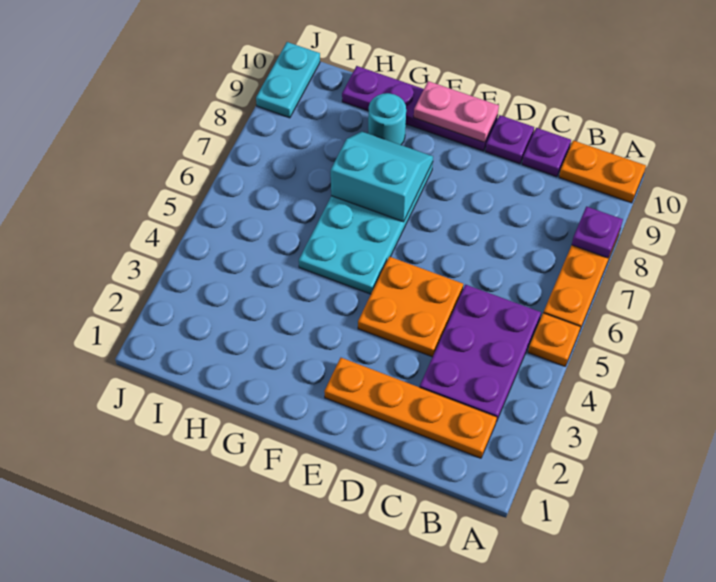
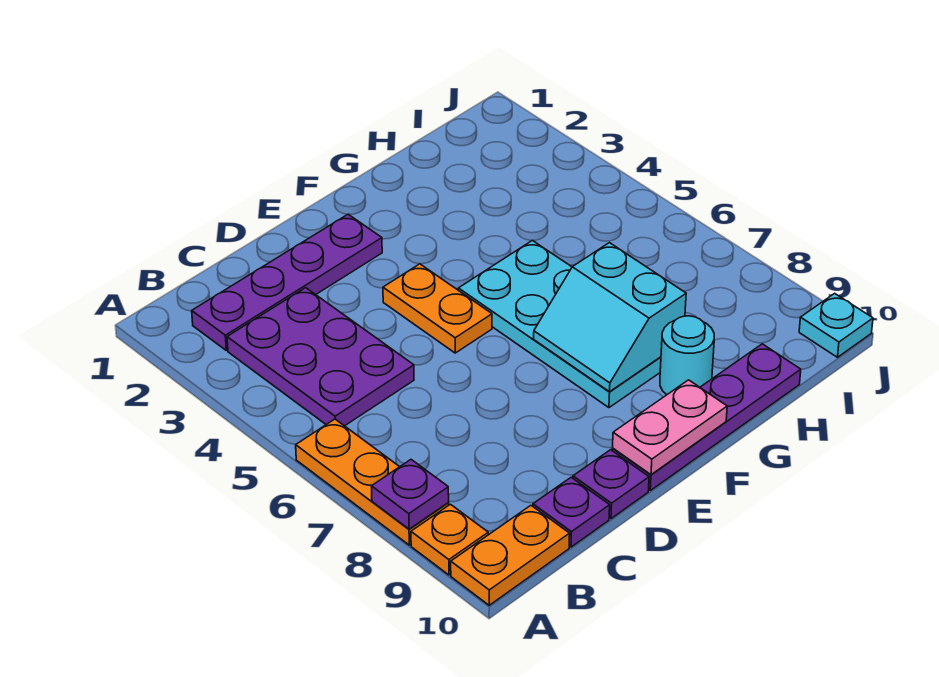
orange 1x1 plate [528,313,580,366] -> orange 1x1 plate moved to [411,504,488,575]
orange 1x4 plate [324,358,497,458] -> purple 1x4 plate [192,214,382,350]
orange 2x2 plate [358,257,463,357] -> orange 1x2 plate [383,264,492,353]
cyan 2x2 slope [331,131,433,222] -> cyan 2x2 slope turned to [534,243,686,392]
cyan 1x2 plate [256,42,320,118] -> cyan 1x1 plate [799,293,873,357]

